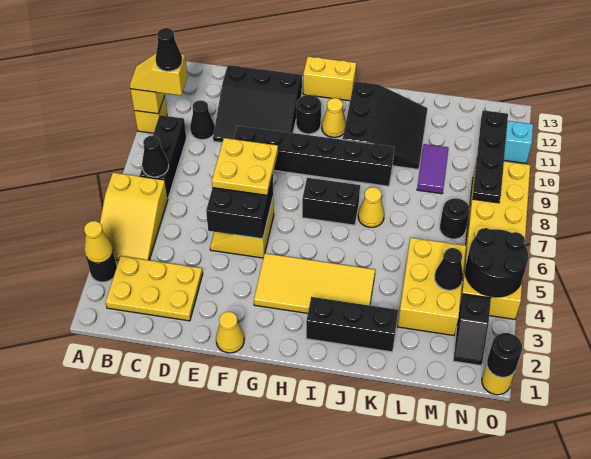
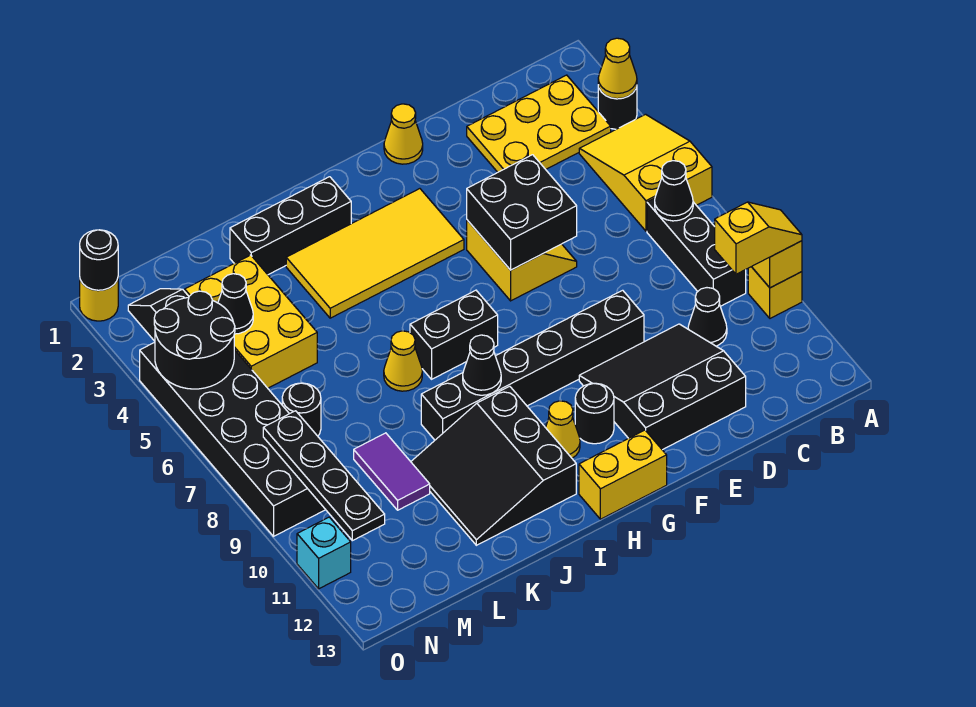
black 1x1 cone [156,28,182,71] -> black 1x1 cone moved to [463,335,501,395]
yellow 2x2 plate [212,138,278,195] -> none
yellow 2x6 brick [460,160,530,319] -> black 2x6 brick [140,342,326,536]

